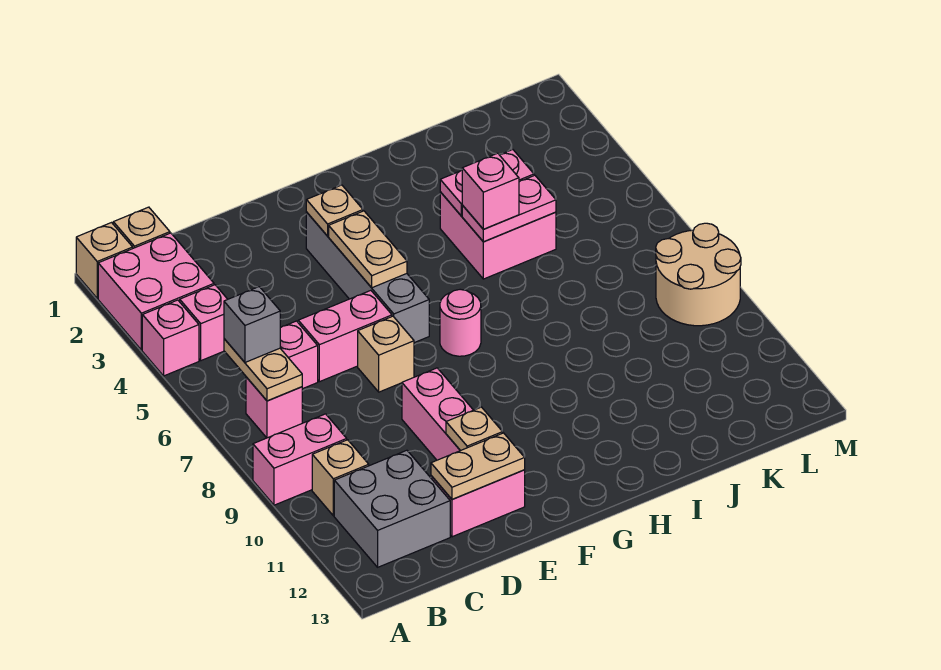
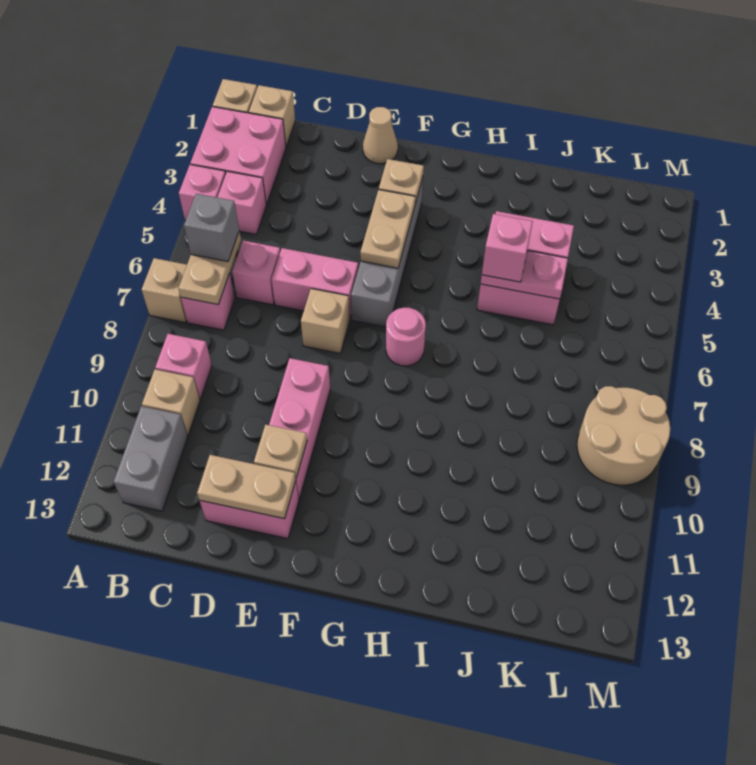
none -> tan 1x1 brick [142,258,187,323]
pink 1x2 brick [253,414,347,505] -> pink 1x1 brick [155,334,212,399]
grey 2x2 brick [334,450,450,567] -> grey 1x2 brick [113,406,188,511]
none -> tan 1x1 cone [363,107,398,164]

